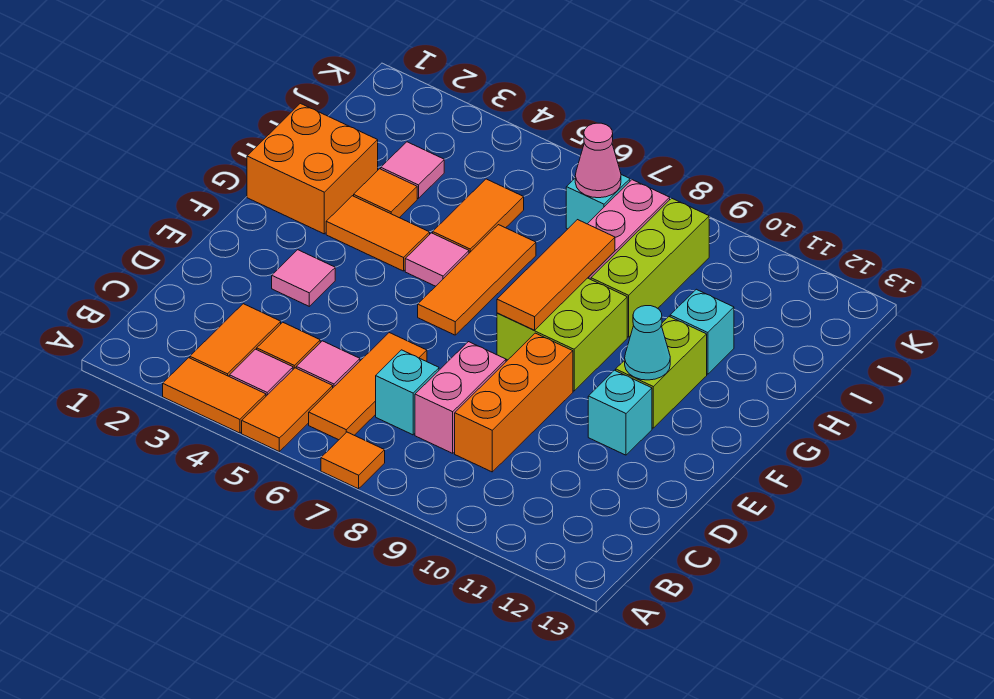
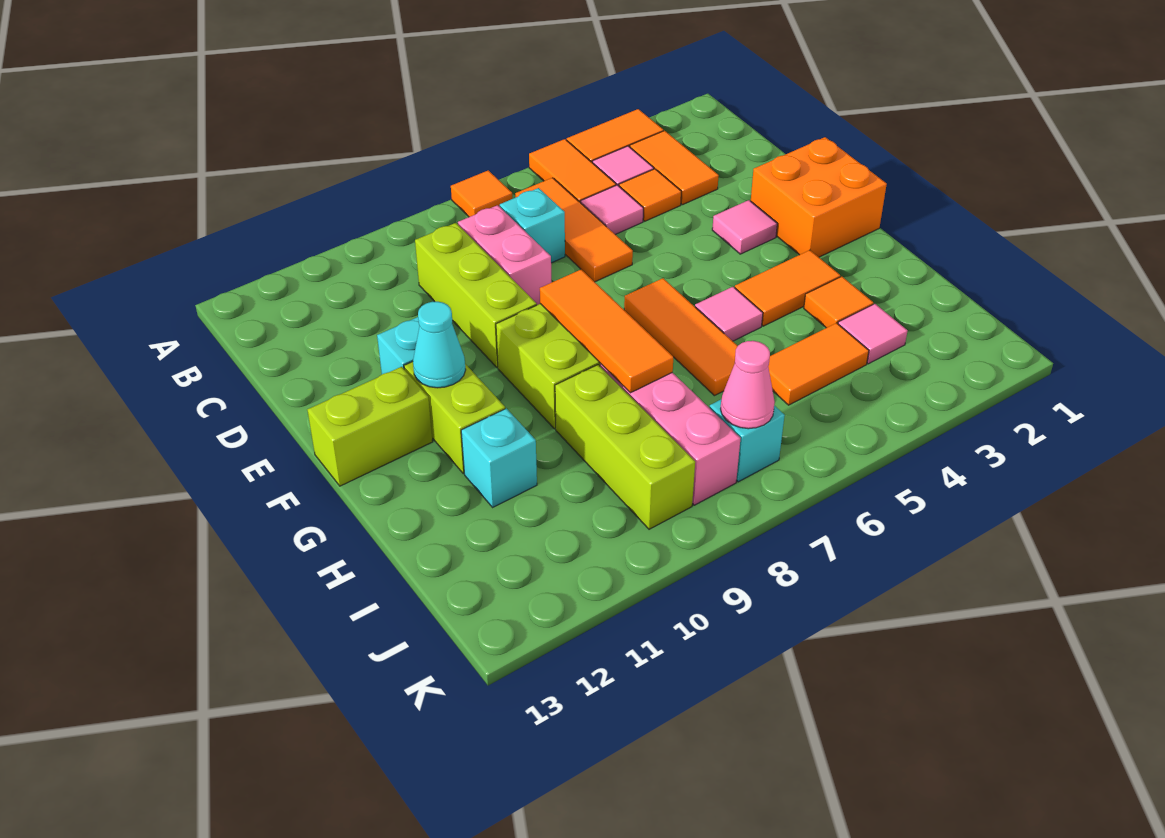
orange 1x3 brick [455,333,573,472] -> lime 1x3 brick [415,223,537,368]
none -> lime 1x2 brick [307,367,433,486]
orange 2x2 brick [247,103,378,234] -> orange 2x2 brick moved to [751,137,887,257]
orange 1x2 tile [433,179,524,253] -> orange 1x2 tile turned to [768,323,869,405]

